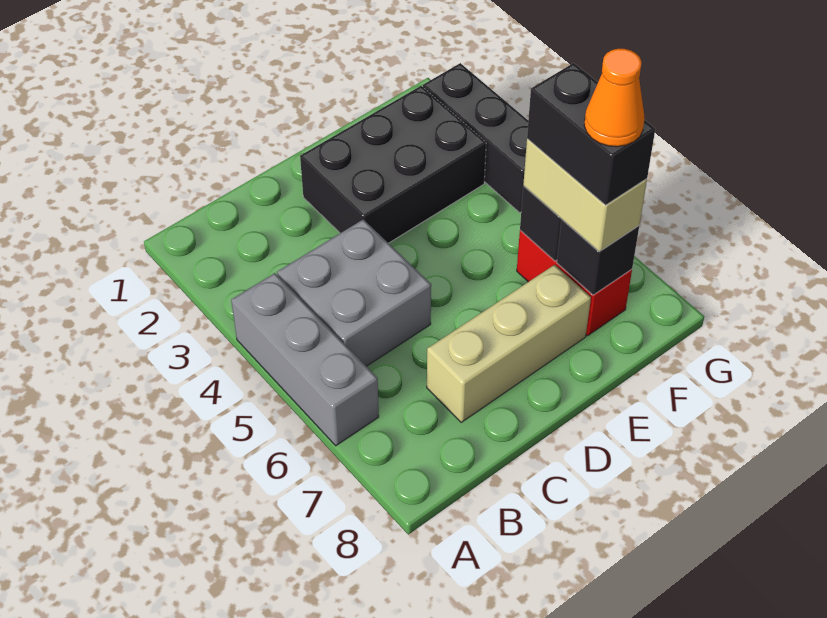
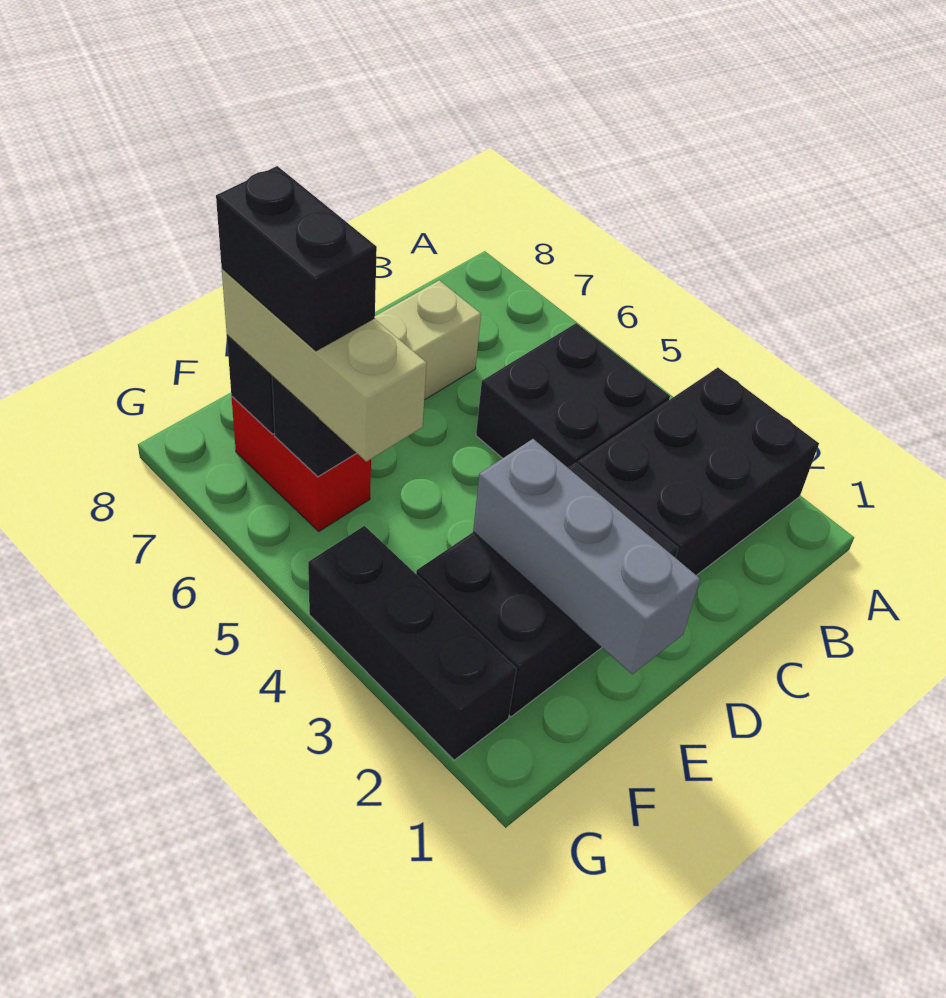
none -> black 2x3 brick [578,368,819,575]
grey 1x3 brick [231,273,379,446] -> grey 1x3 brick moved to [473,439,700,674]
grey 2x2 brick [277,219,431,366] -> black 2x2 brick [476,323,670,468]
tan 1x2 brick [523,139,647,252] -> tan 1x3 brick [222,269,427,462]
orange 1x1 cone [584,49,644,147] -> none

